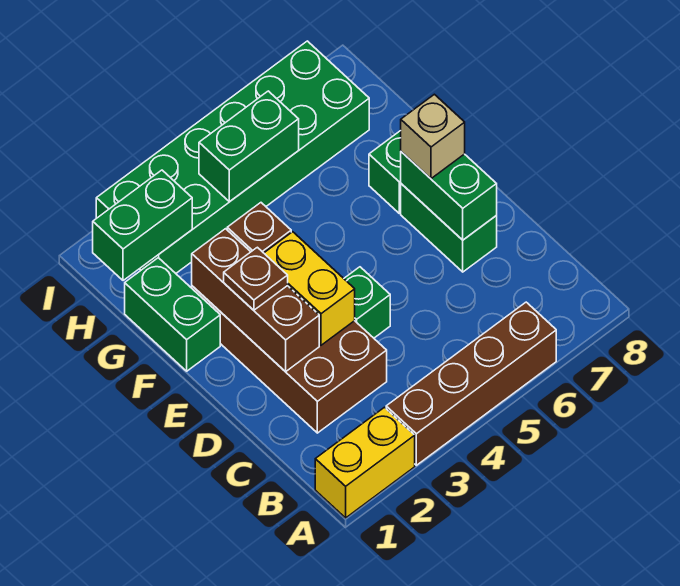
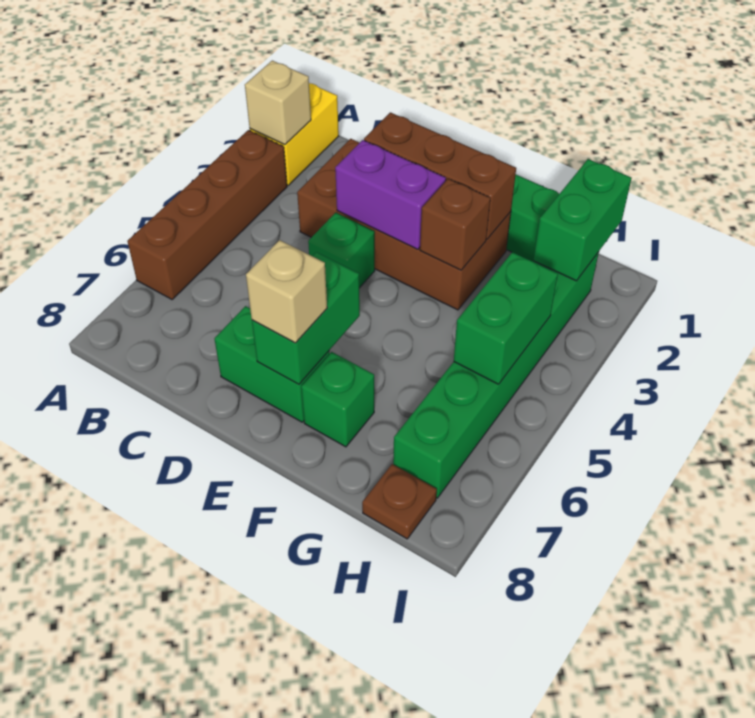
none -> tan 1x1 brick [245,61,311,145]
yellow 1x2 brick [264,232,355,345] -> purple 1x2 brick [335,140,446,249]
green 1x2 brick [401,152,497,240] -> green 1x2 brick turned to [252,252,360,384]
brown 1x1 plate [224,247,288,310] -> brown 1x1 plate moved to [362,464,437,539]
green 2x6 brick [96,41,369,273] -> green 1x6 brick [393,252,599,498]

